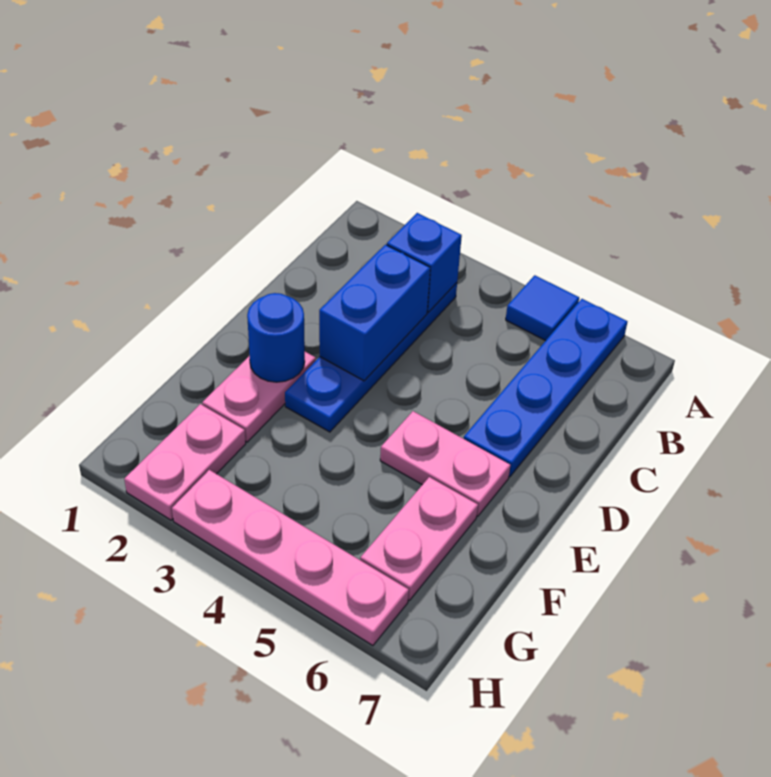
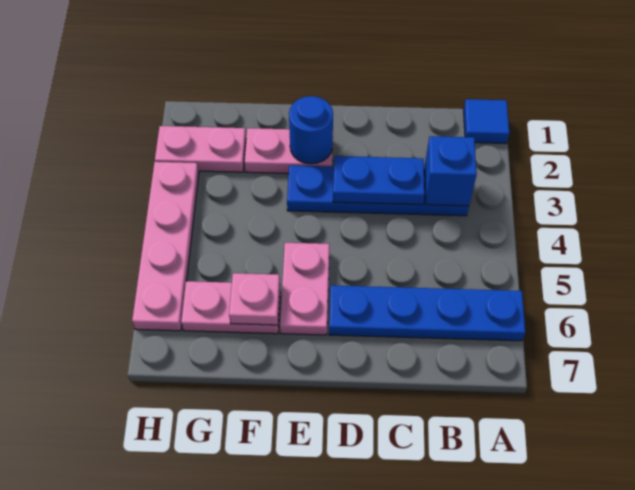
blue 1x1 tile [506,275,579,341] -> blue 1x1 tile moved to [464,99,509,144]
blue 1x2 brick [319,245,430,381] -> blue 1x2 plate [333,156,425,205]
none -> pink 1x1 plate [229,273,280,325]

